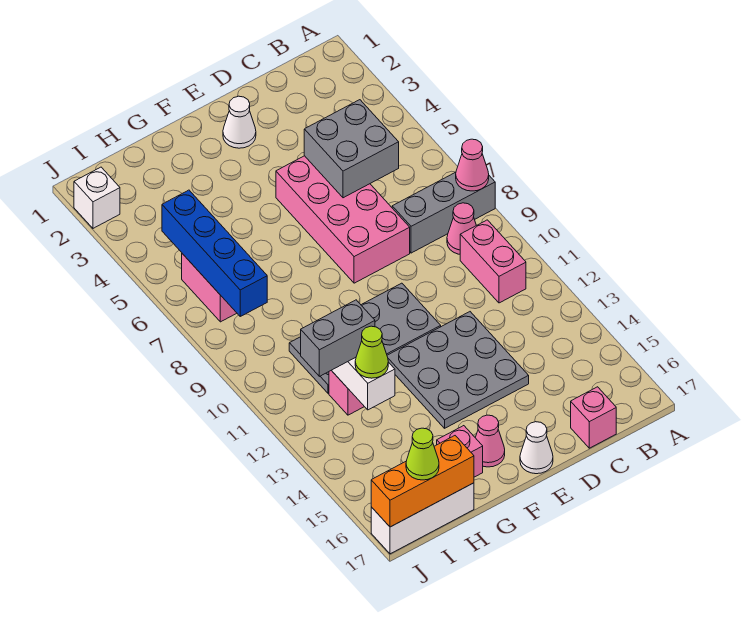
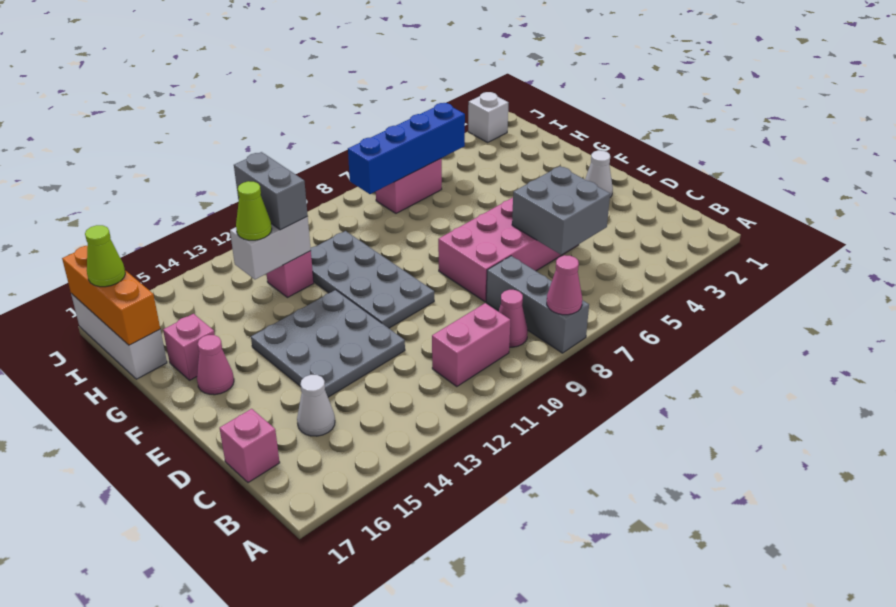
white 1x1 cone [520,422,553,474] -> white 1x1 cone moved to [297,375,335,436]

